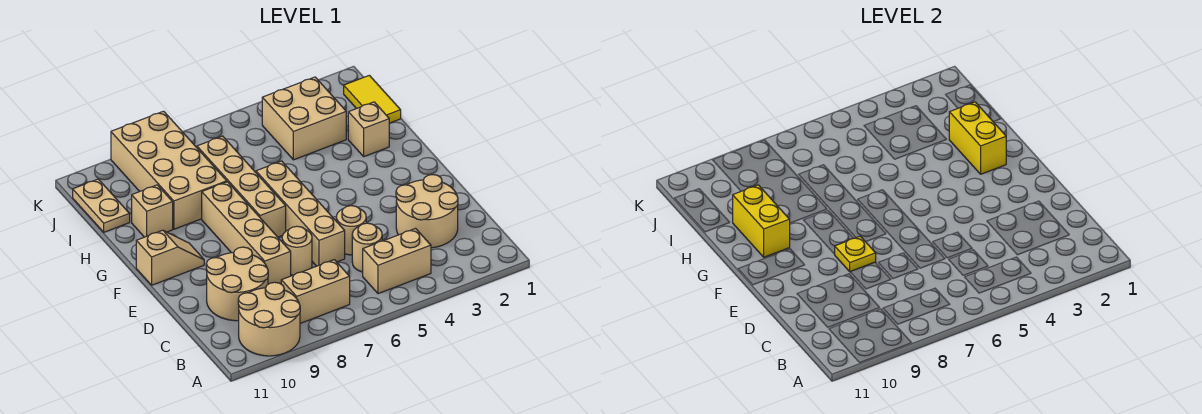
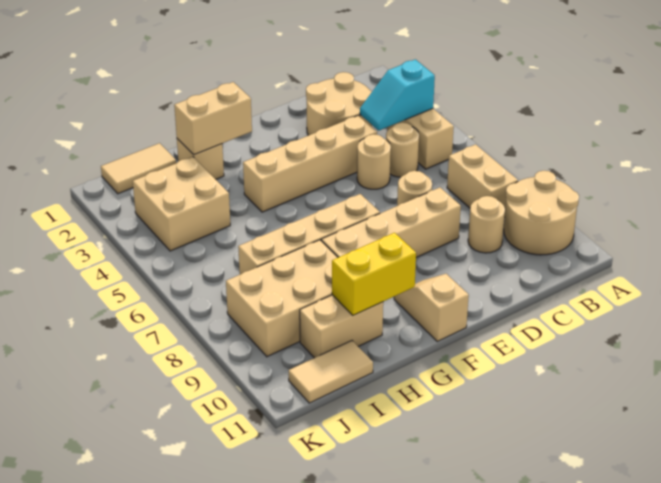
none -> cyan 1x2 slope [360,59,435,130]
tan 2x2 round brick [206,247,268,321] -> tan 1x1 round brick [468,196,505,253]
tan 1x4 brick [256,161,345,266] -> tan 1x4 brick moved to [243,115,377,212]
yellow 1x1 plate [835,236,876,272] -> none
yellow 1x2 brick [949,102,1006,174] -> tan 1x2 brick [174,82,252,155]
tan 2x4 brick [111,111,227,229] -> tan 2x3 brick [226,240,338,357]
tan 1x1 brick [132,185,173,237] -> tan 1x2 brick [300,295,383,358]
yellow 1x2 tile [344,75,401,123] -> tan 1x2 tile [101,143,176,194]
tan 1x2 plate [73,179,130,232] -> tan 1x2 tile [289,341,373,403]

